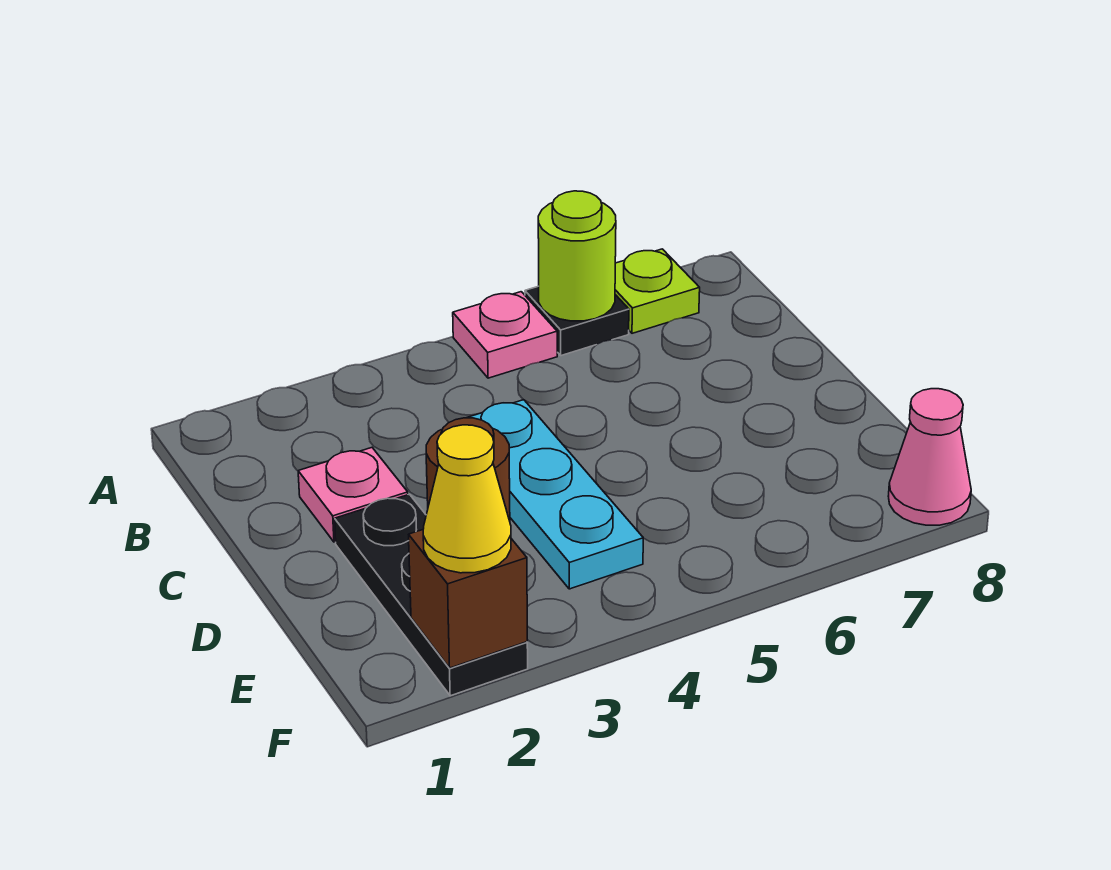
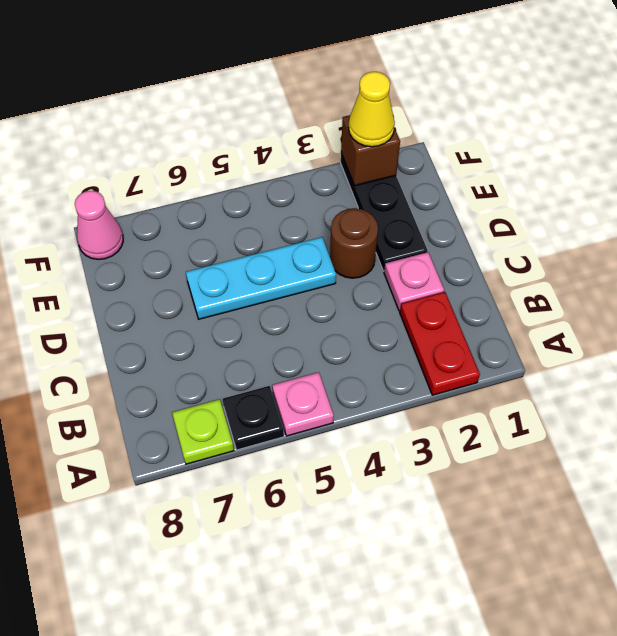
none -> red 1x2 plate [400,292,480,395]
lime 1x1 round brick [538,191,616,321] -> none
cyan 1x3 plate [467,400,643,589] -> cyan 1x3 plate turned to [186,237,336,319]

